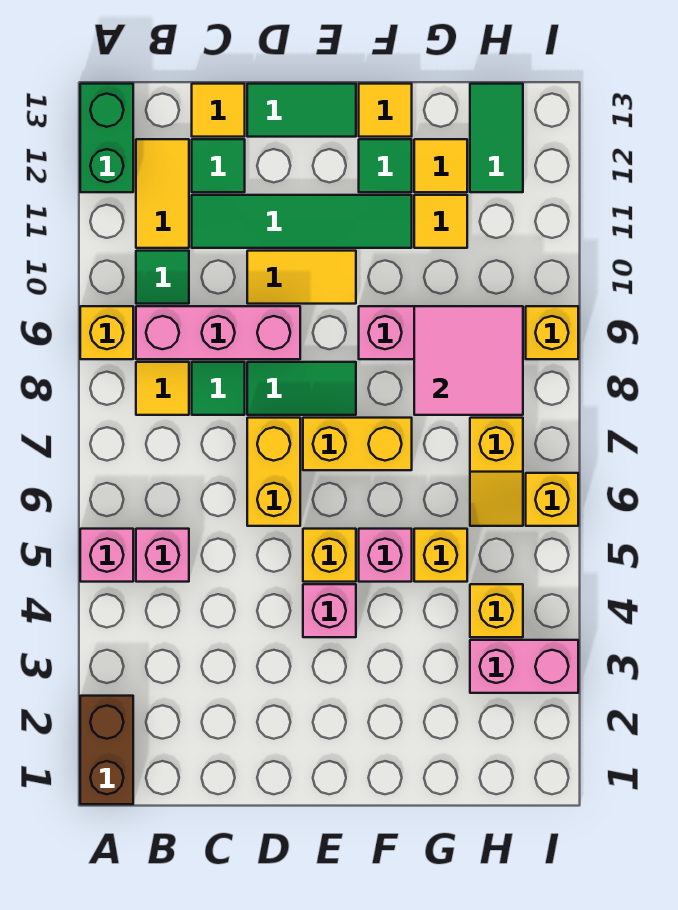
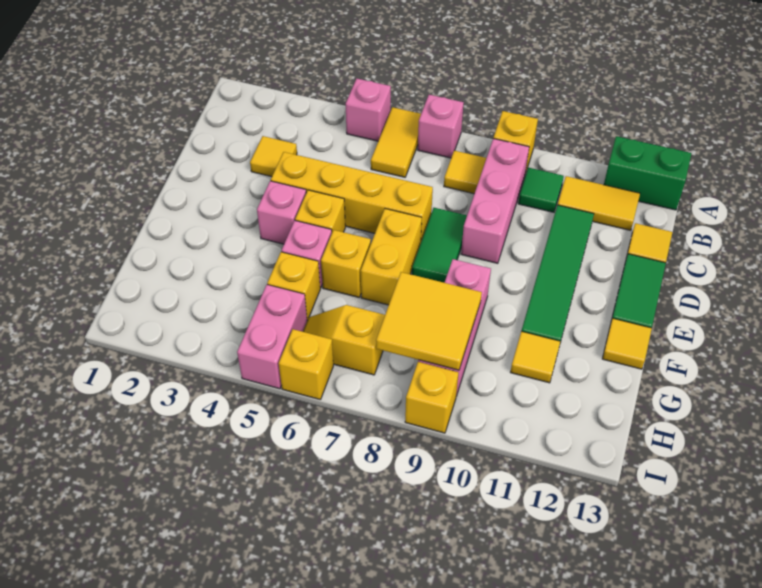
brown 1x2 brick [80,696,133,804] -> none
pink 1x1 brick [136,529,189,582] -> pink 1x1 brick moved to [418,95,464,158]
green 1x1 tile [192,362,245,415] -> none
green 1x1 tile [192,139,245,192] -> none
yellow 1x2 brick [247,418,300,526] -> yellow 1x4 brick [271,152,433,241]
yellow 1x2 tile [247,251,356,304] -> yellow 1x2 tile moved to [371,107,421,177]
green 1x1 tile [359,139,412,192] -> none
pink 2x2 tile [414,306,523,415] -> yellow 2x2 tile [376,272,482,370]
yellow 1x1 tile [414,139,467,192] -> yellow 1x1 tile moved to [250,136,297,177]
pink 1x2 brick [470,640,578,693] -> pink 1x2 brick moved to [237,285,307,389]
yellow 1x1 brick [470,584,523,637] -> yellow 1x1 brick moved to [321,230,371,297]
green 1x2 tile [470,84,523,192] -> none

